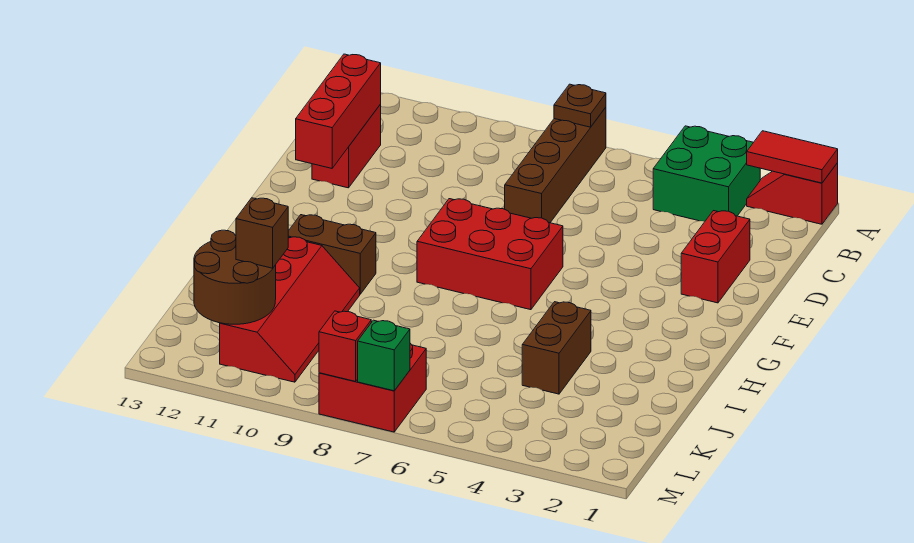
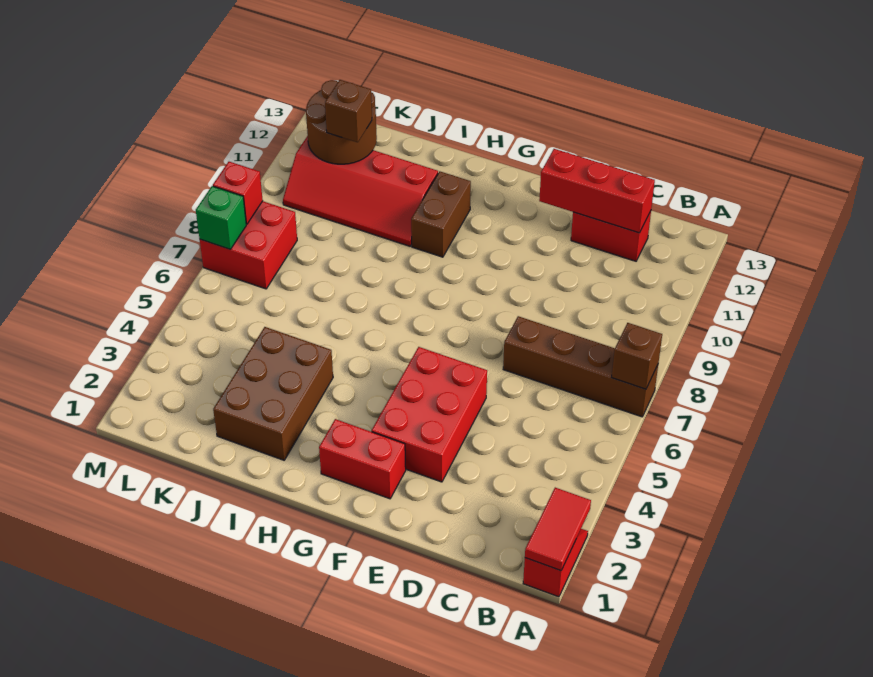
green 2x2 brick [653,126,760,221] -> none
brown 1x1 plate [554,84,606,127] -> brown 1x1 brick [612,323,662,389]
red 1x2 brick [681,211,750,303] -> red 1x2 brick moved to [319,419,406,499]
red 2x3 brick [417,199,563,310] -> red 2x3 brick moved to [372,347,487,482]
brown 1x2 brick [522,302,591,394] -> brown 2x3 brick [213,327,333,460]

